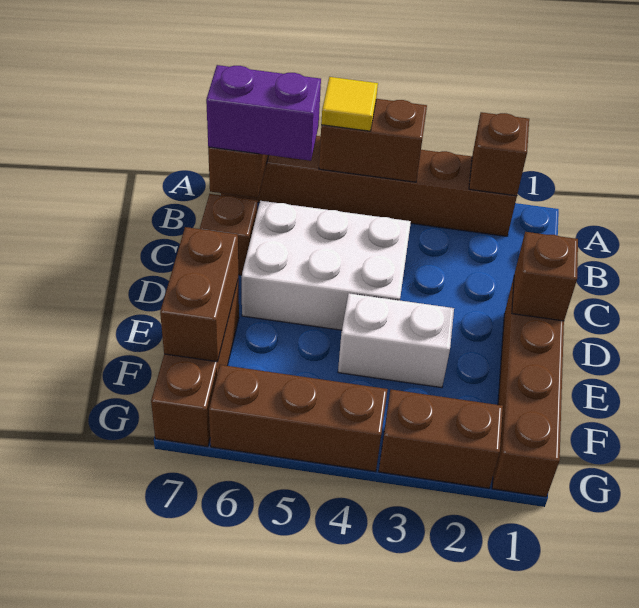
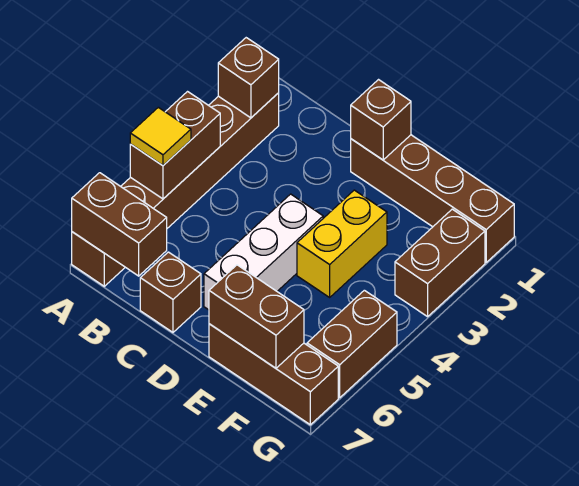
purple 1x2 brick [206,65,321,161] -> none
white 2x3 brick [241,201,411,330] -> white 1x3 brick [204,194,323,310]
white 1x2 brick [338,293,454,388] -> yellow 1x2 brick [297,190,387,297]
brown 1x3 brick [209,365,388,472] -> brown 1x2 brick [307,290,397,398]

